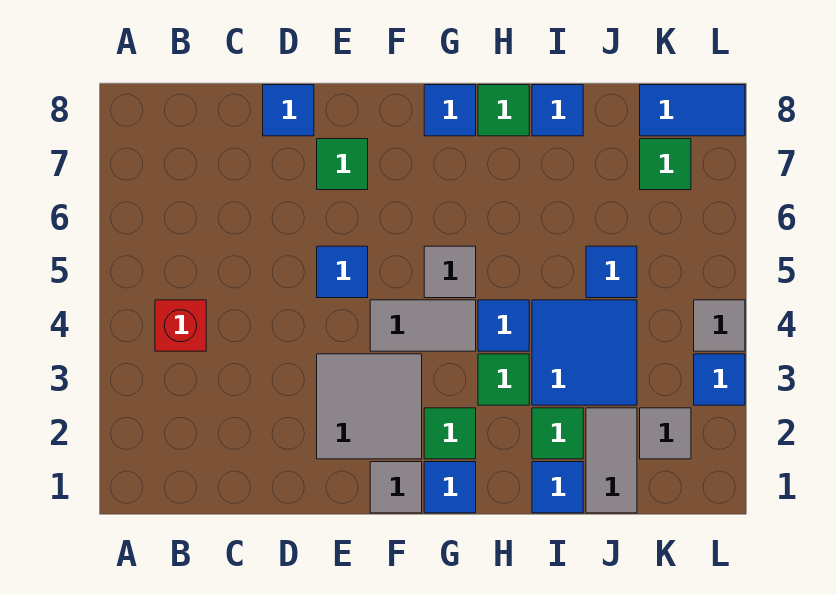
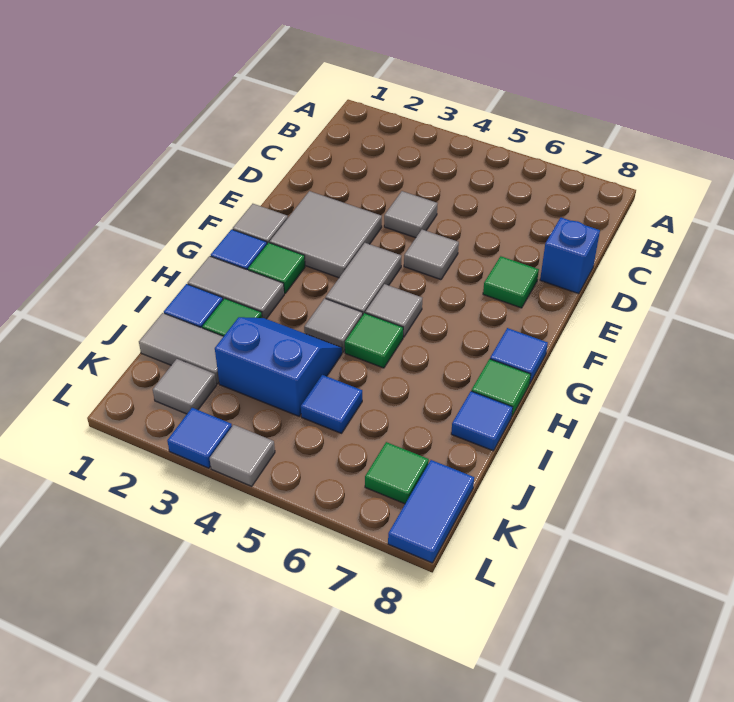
red 1x1 brick [155,300,206,351] -> none
none -> grey 1x1 tile [384,191,438,238]
blue 1x1 tile [263,85,314,136] -> blue 1x1 brick [540,218,600,294]
blue 1x1 tile [317,246,368,298] -> grey 1x1 tile [404,230,459,280]
none -> grey 1x2 tile [188,256,284,319]
green 1x1 tile [478,354,529,405] -> green 1x1 tile moved to [345,313,403,368]
blue 1x1 tile [478,300,529,351] -> grey 1x1 tile [304,298,363,352]
blue 2x2 tile [532,300,637,405] -> blue 2x2 slope [215,317,342,416]

